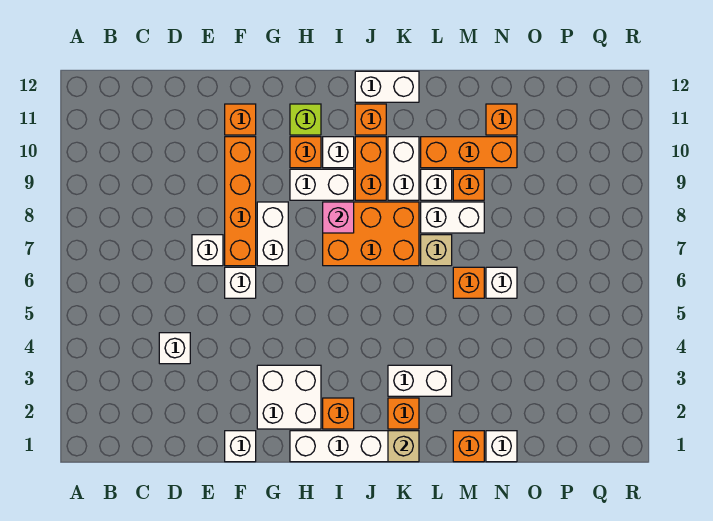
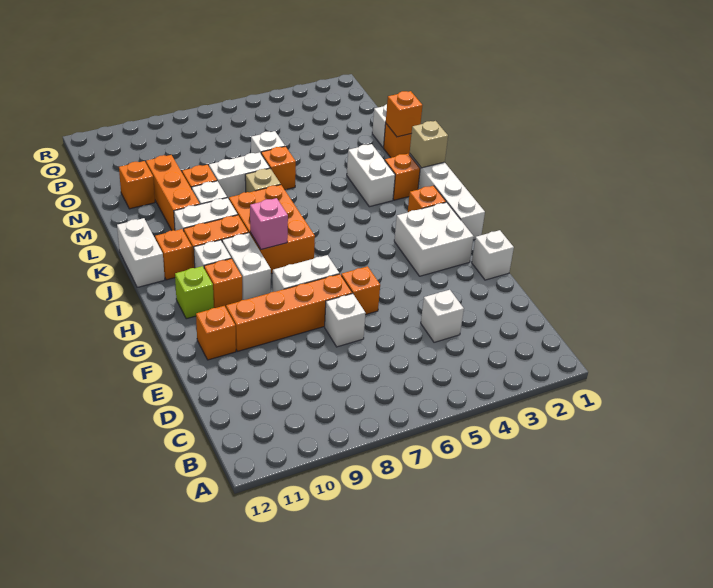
white 1x1 brick [225,267,256,298] -> orange 1x1 brick [341,266,380,315]
white 1x2 brick [421,202,484,233] -> white 1x2 brick turned to [209,152,270,199]
none -> orange 1x1 brick [386,91,423,137]

